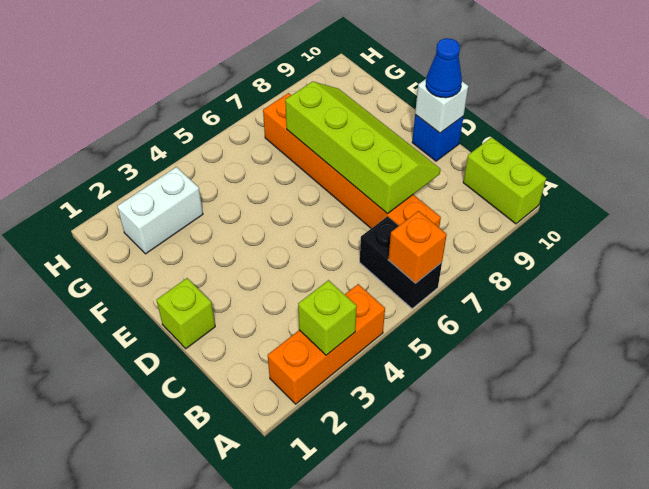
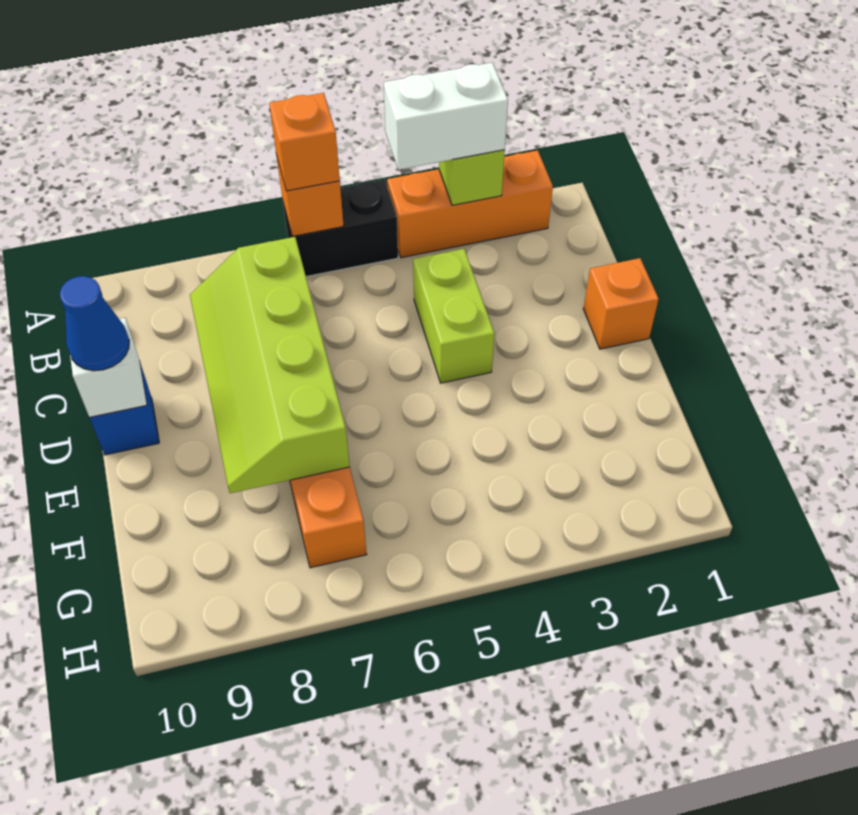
black 1x2 brick [360,216,442,309] -> black 1x2 brick turned to [283,179,398,277]
none -> orange 1x1 brick [269,93,340,191]
lime 1x2 brick [463,137,546,224] -> lime 1x2 brick moved to [413,249,494,383]
lime 1x1 brick [157,278,215,349] -> orange 1x1 brick [583,258,659,349]
white 1x2 brick [117,167,203,254] -> white 1x2 brick moved to [384,63,508,170]

